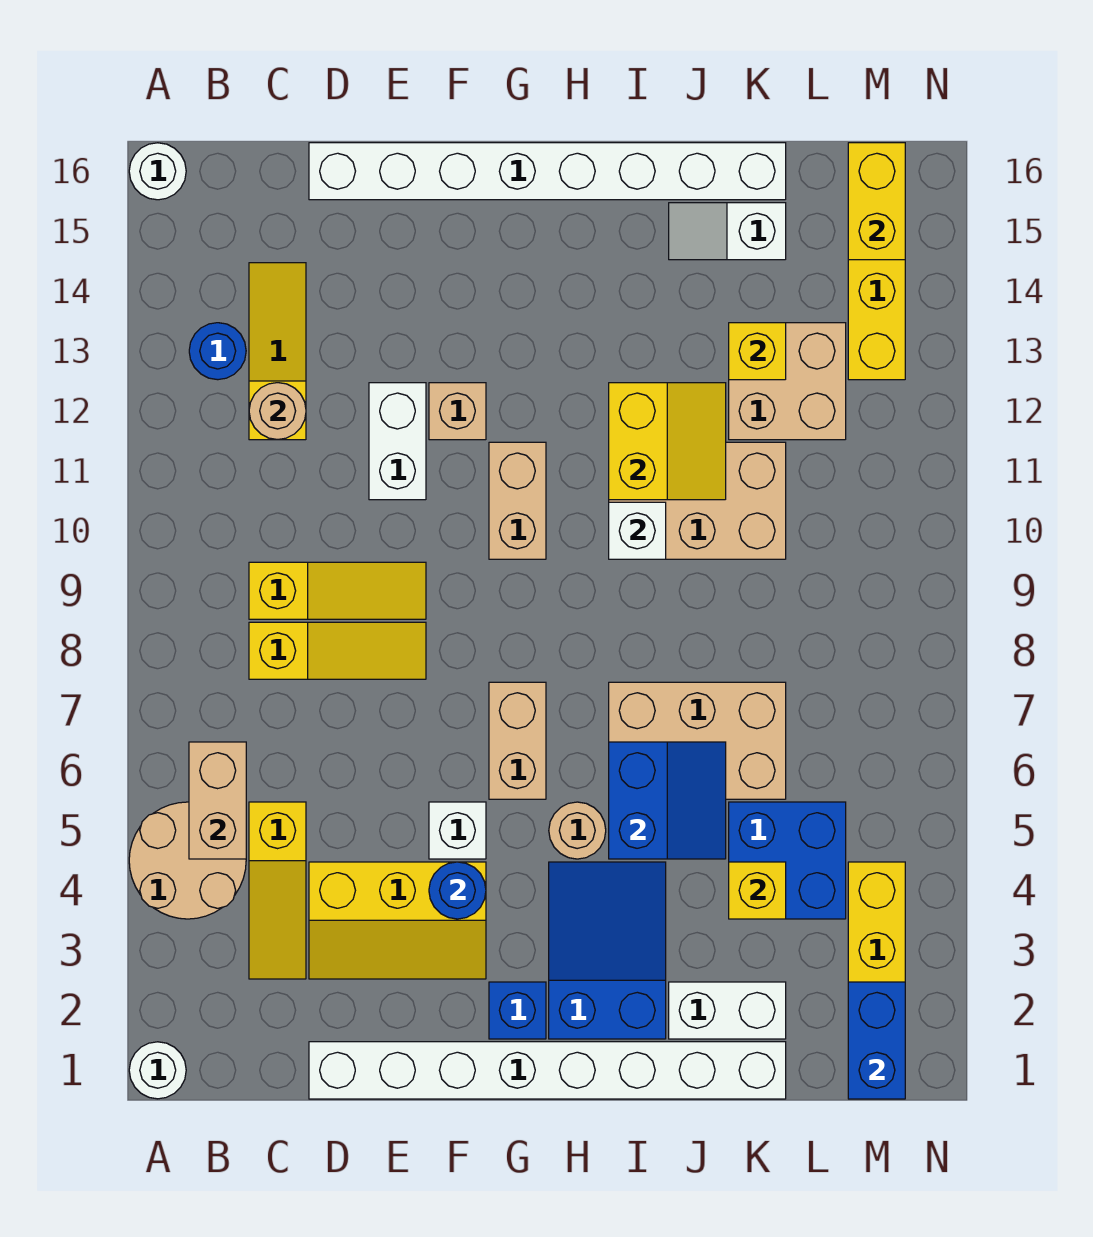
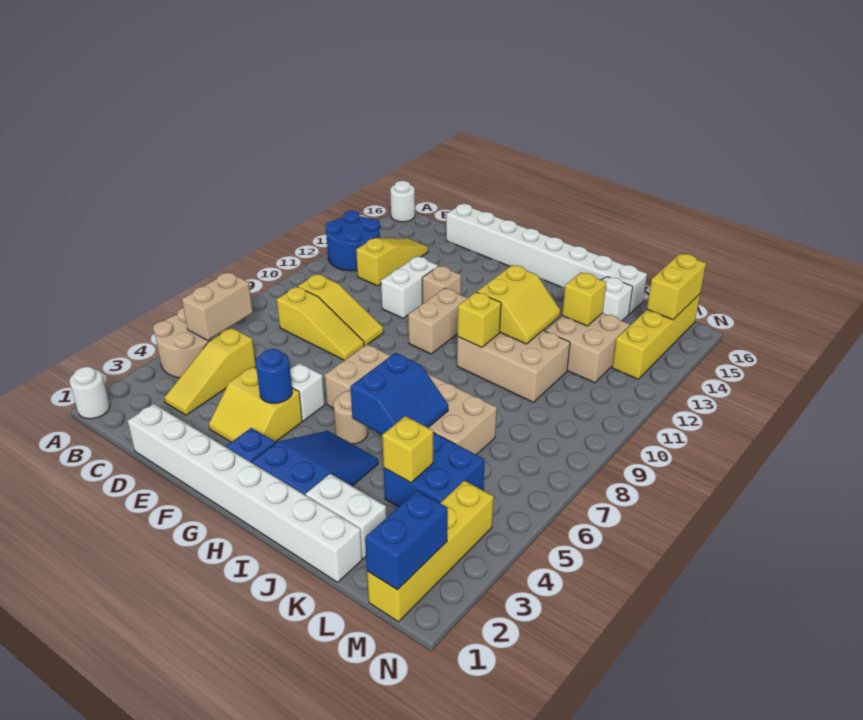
blue 1x1 round brick [189,323,246,380] -> blue 2x2 round brick [325,211,380,271]
tan 1x1 round brick [249,383,306,440] -> none
yellow 2x3 slope [309,862,486,979] -> yellow 2x2 slope [209,367,302,442]
white 1x1 brick [609,502,666,559] -> yellow 1x1 brick [458,292,501,348]

